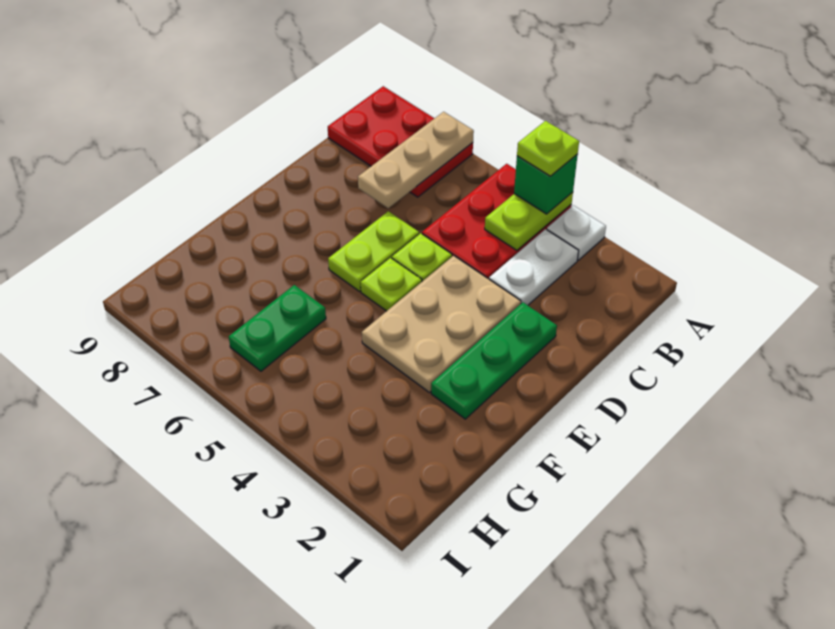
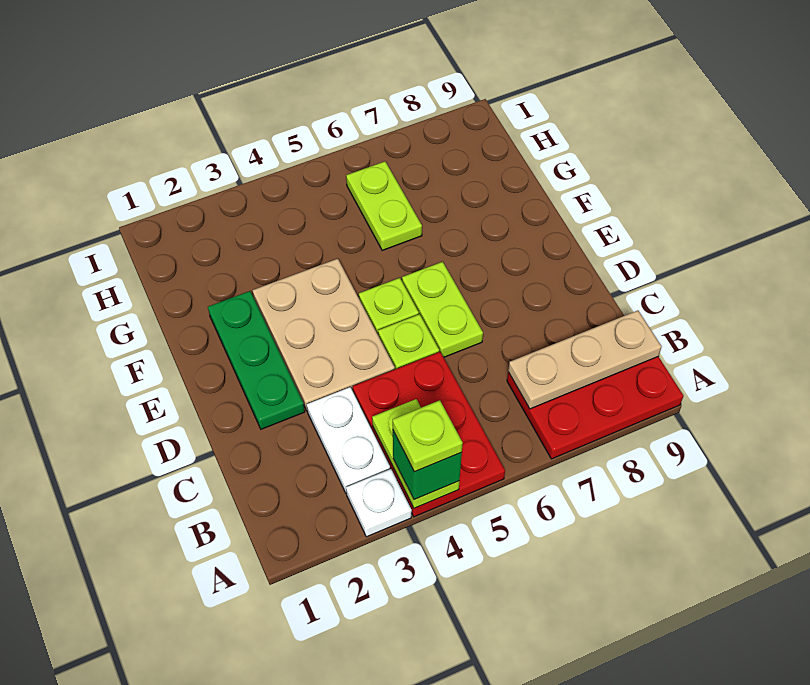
tan 1x3 plate [358,112,474,208] -> tan 1x3 plate turned to [508,311,662,409]
green 1x2 plate [229,285,326,371] -> lime 1x2 plate [346,161,422,250]

